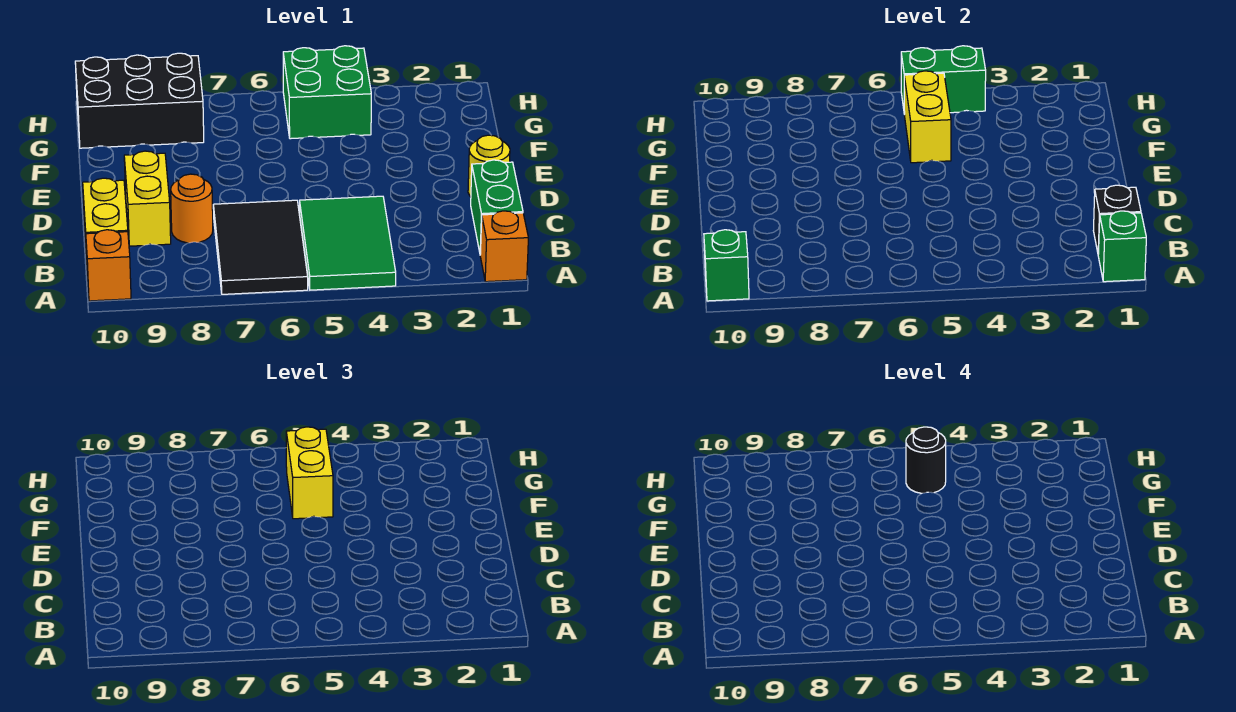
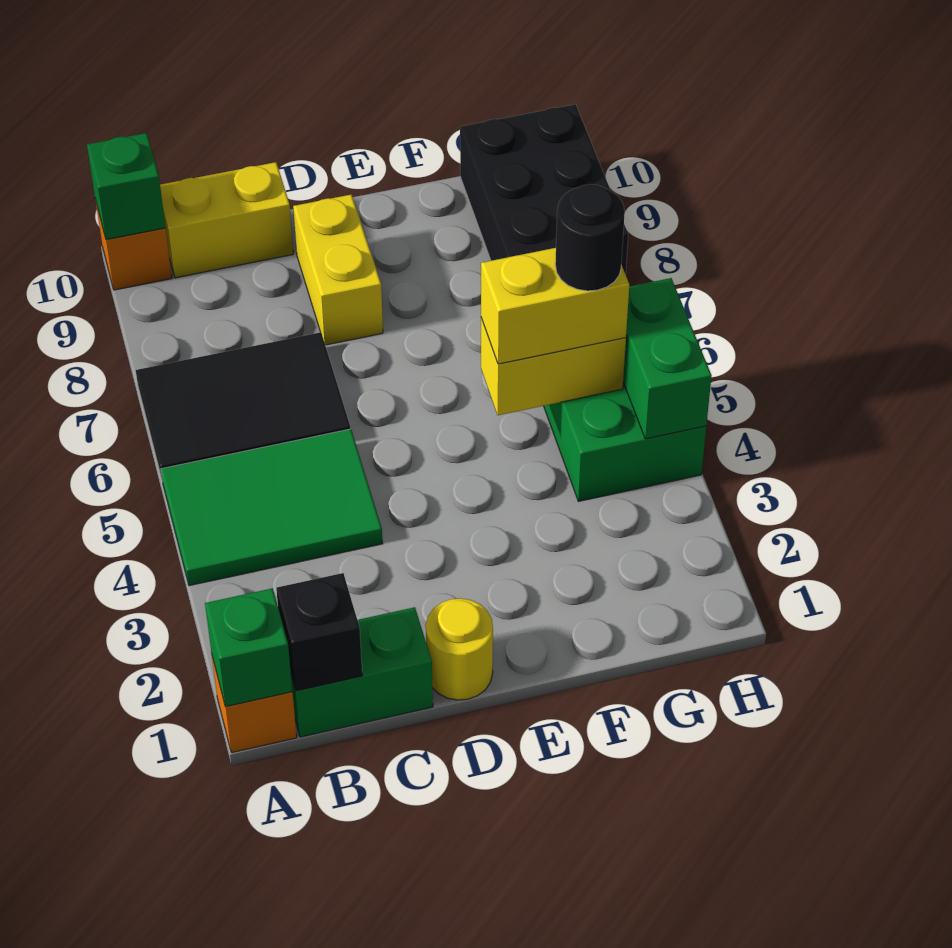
orange 1x1 round brick [171,174,213,243] -> none
yellow 1x2 brick [124,151,171,246] -> yellow 1x2 brick turned to [293,194,383,345]

